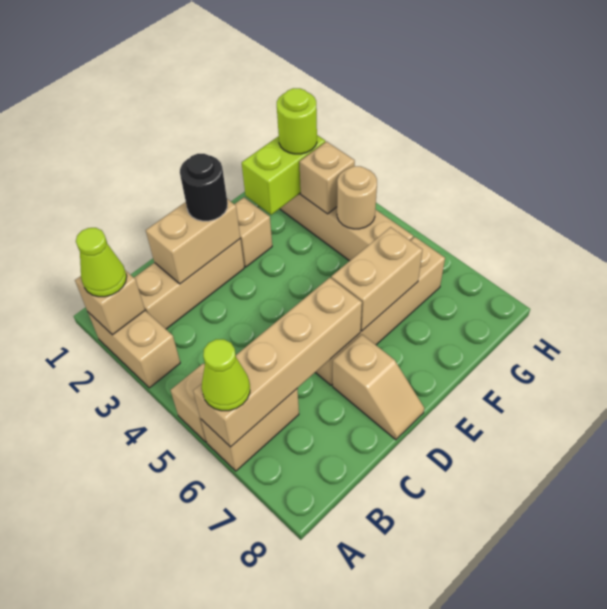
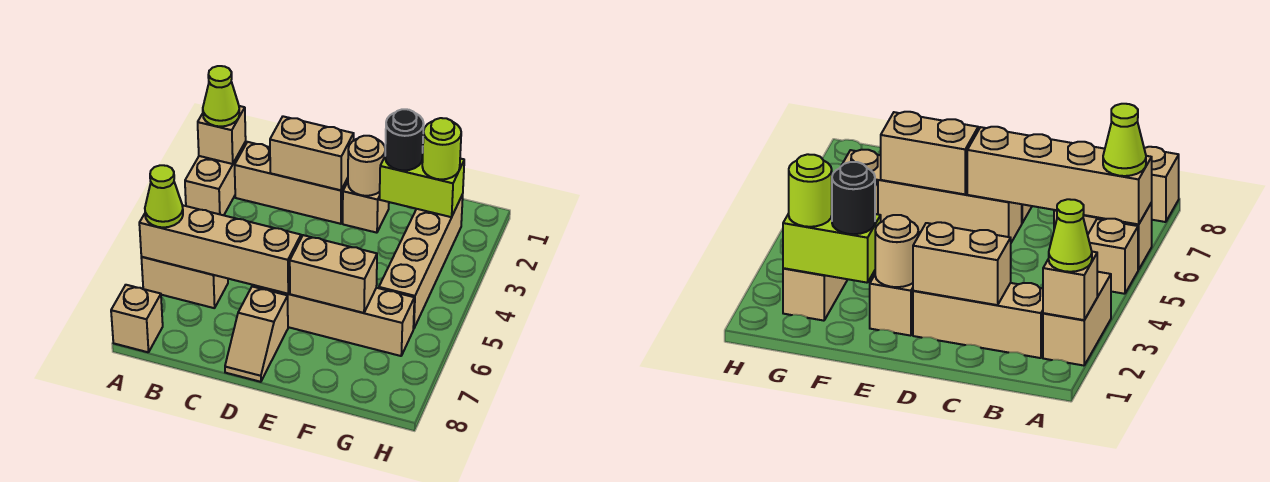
black 1x1 round brick [180,154,228,221] -> black 1x1 round brick moved to [385,109,424,171]
tan 1x1 brick [299,141,355,214] -> tan 1x1 brick moved to [111,285,163,352]
tan 1x1 round brick [337,166,377,229] -> tan 1x1 round brick moved to [348,136,385,196]

